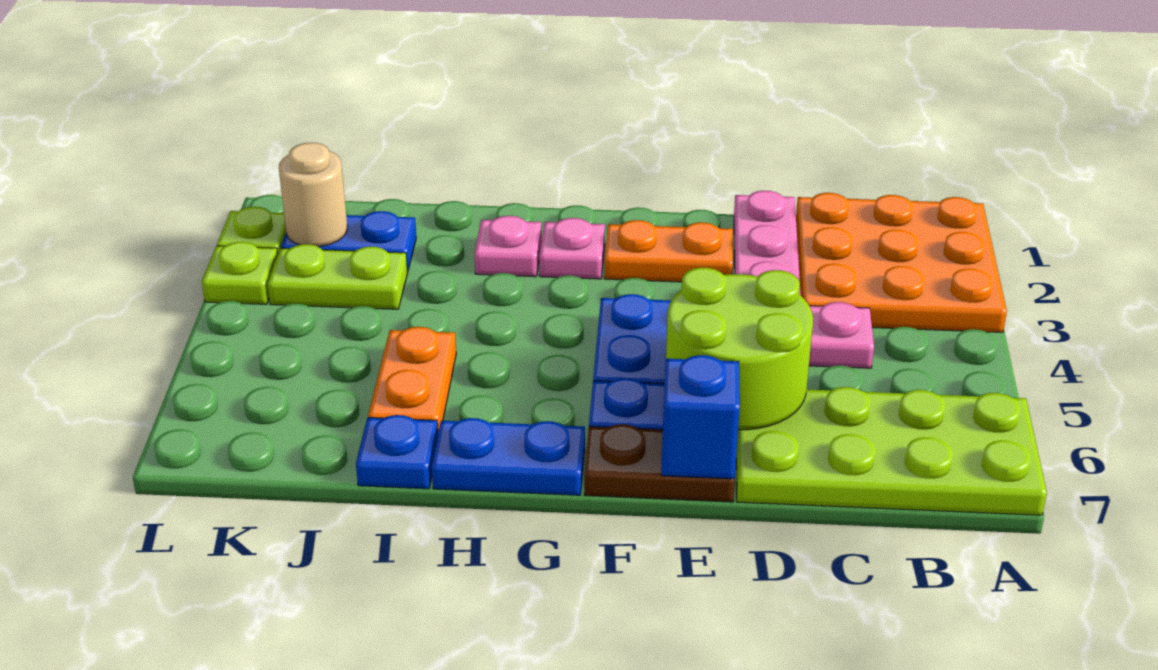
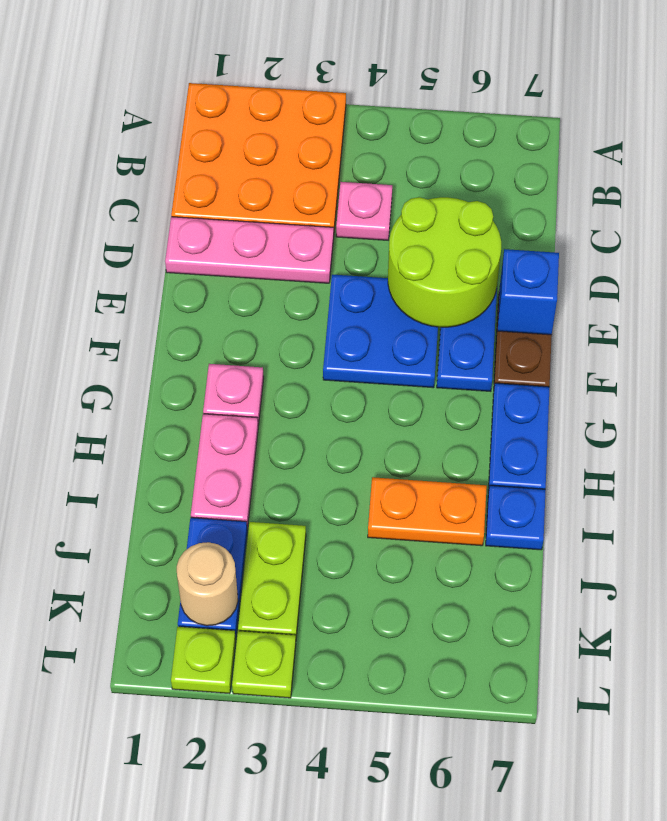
lime 2x4 plate [736,387,1047,515] -> none
orange 1x2 plate [604,220,733,282] -> none
pink 1x1 plate [474,216,542,277] -> pink 1x2 plate [191,414,258,529]

